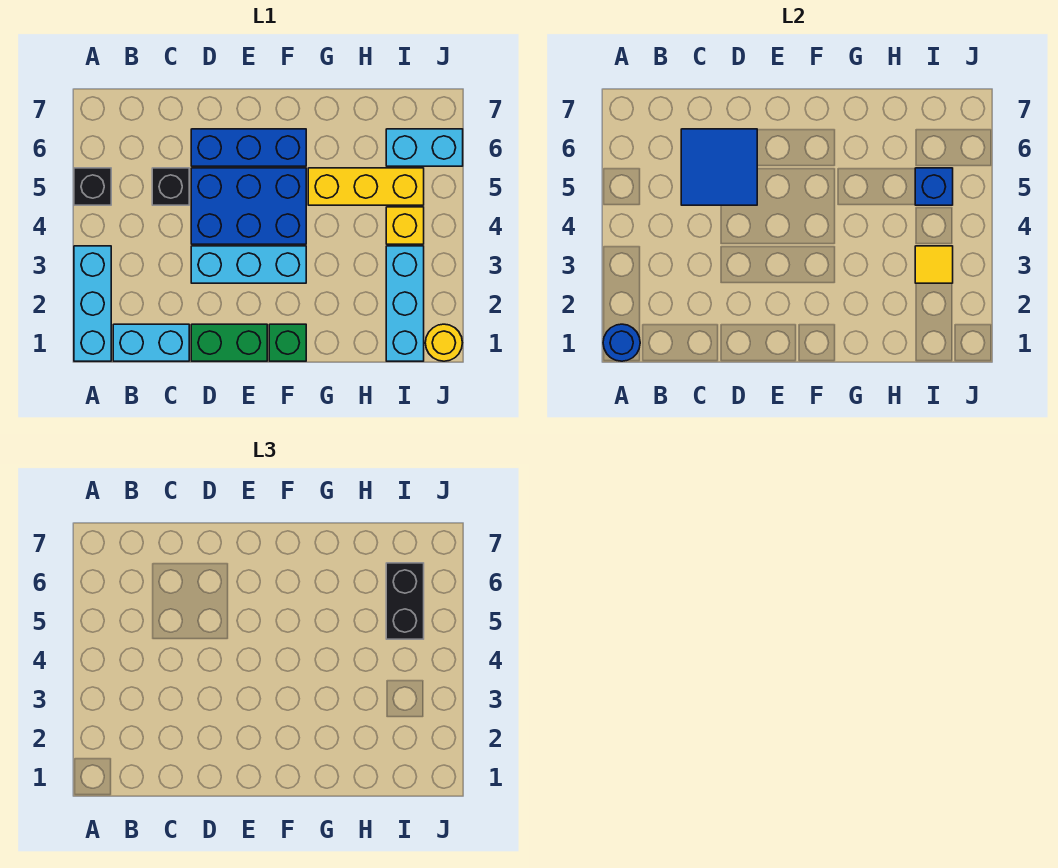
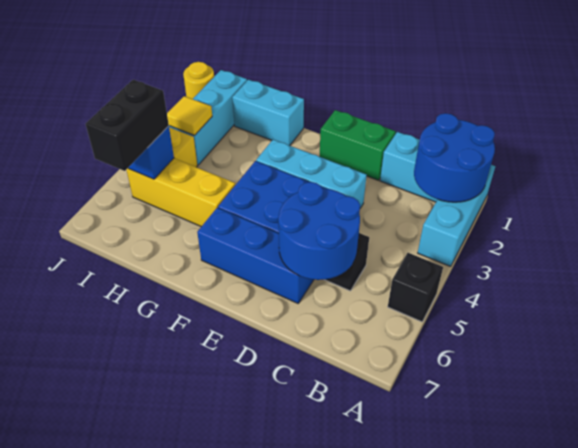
blue 1x1 round brick [603,324,640,361] -> blue 2x2 round brick [414,113,495,202]
blue 2x2 tile [681,129,757,205] -> blue 2x2 round brick [278,182,360,280]
green 1x1 brick [269,324,306,361] -> none
cyan 1x2 brick [386,129,463,166] -> cyan 1x2 brick moved to [232,80,304,145]

